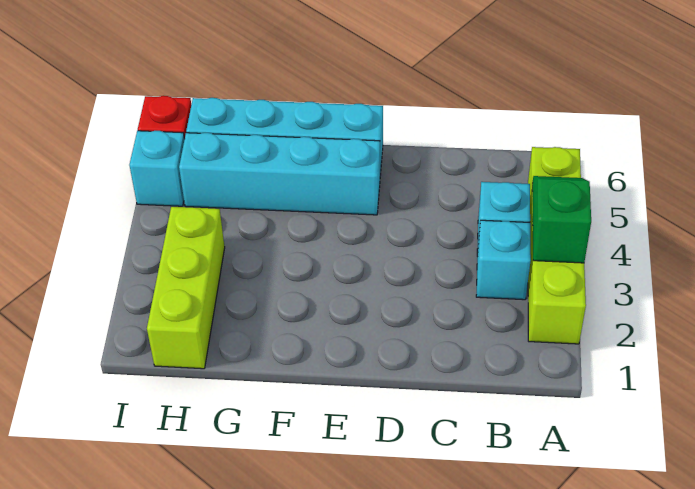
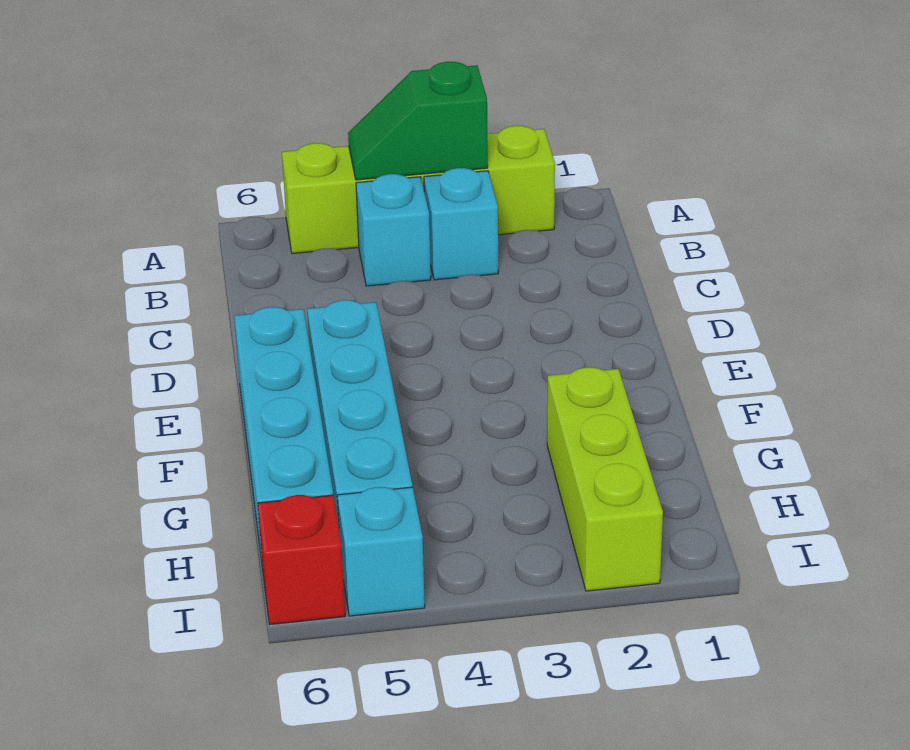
lime 1x3 brick [147,207,225,369] -> lime 1x3 brick turned to [547,367,663,591]

